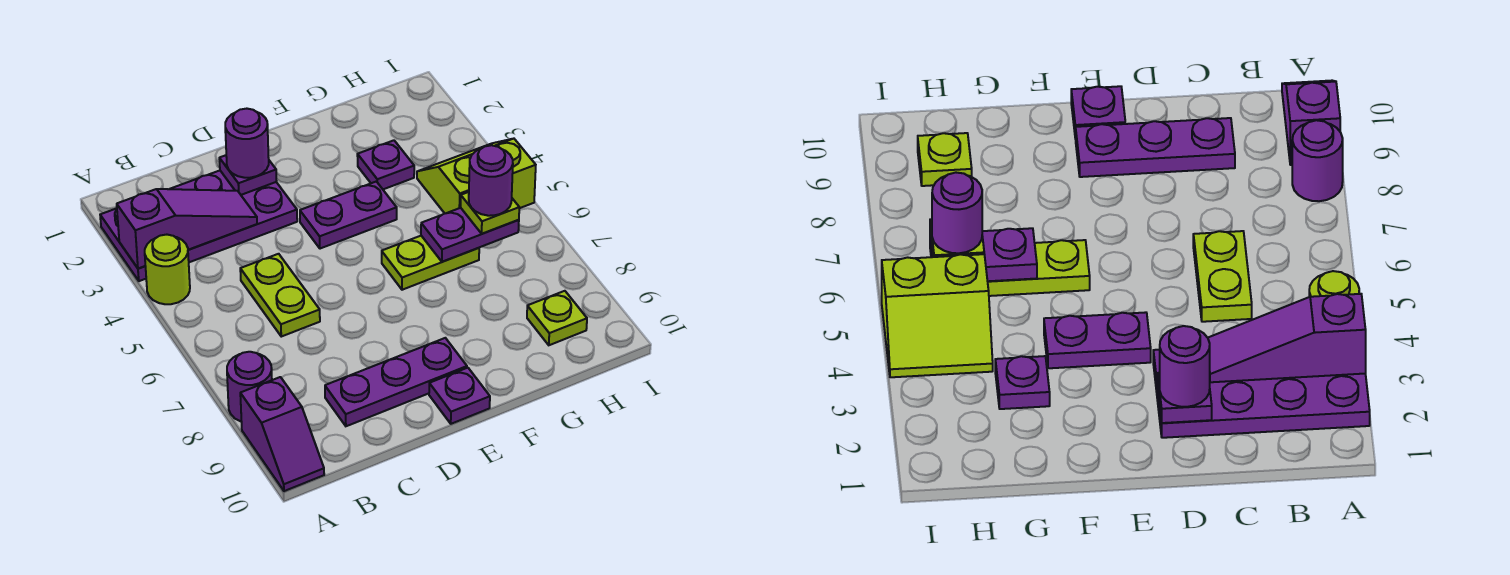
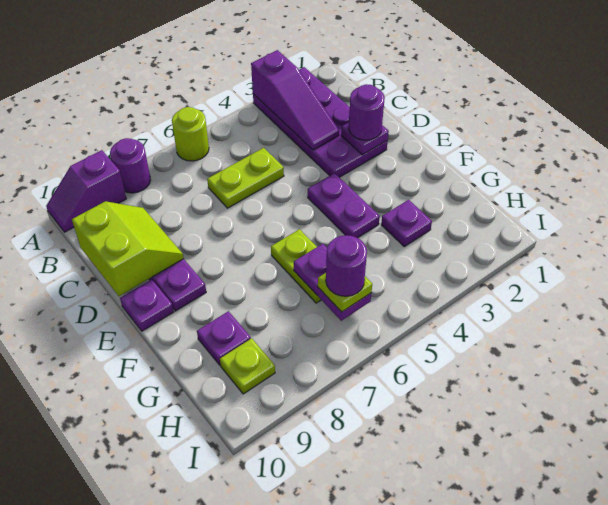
lime 1x1 round brick [145,235,190,304] -> lime 1x1 round brick moved to [172,107,209,161]
none -> purple 1x1 plate [197,311,251,365]
lime 2x2 slope [417,139,536,213] -> lime 2x2 slope moved to [72,201,184,296]

